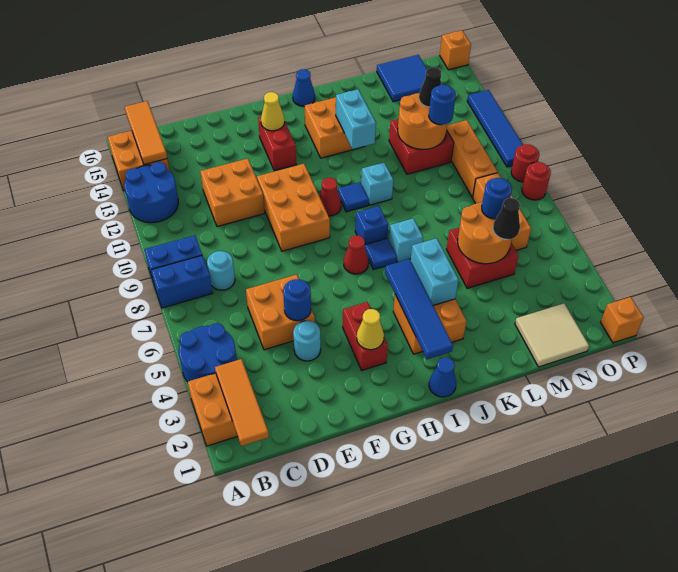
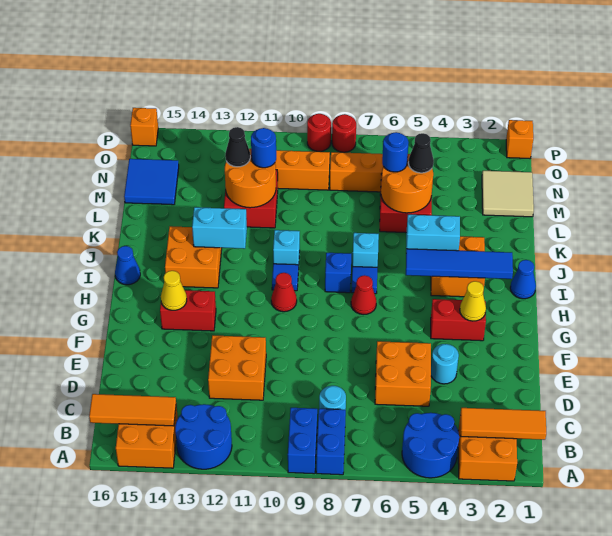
blue 1x1 round brick [283,279,311,321] -> none
orange 2x3 brick [257,164,330,251] -> none
blue 1x4 tile [467,90,523,167] -> none

